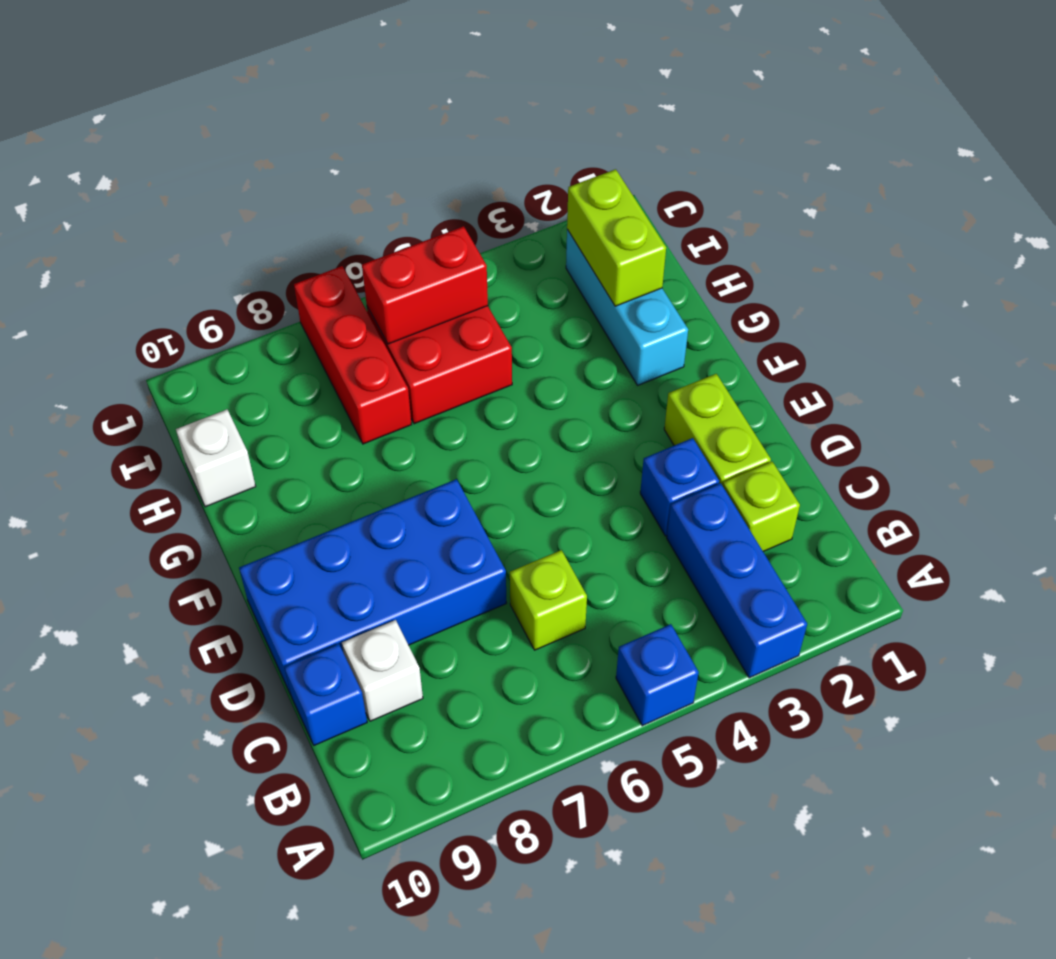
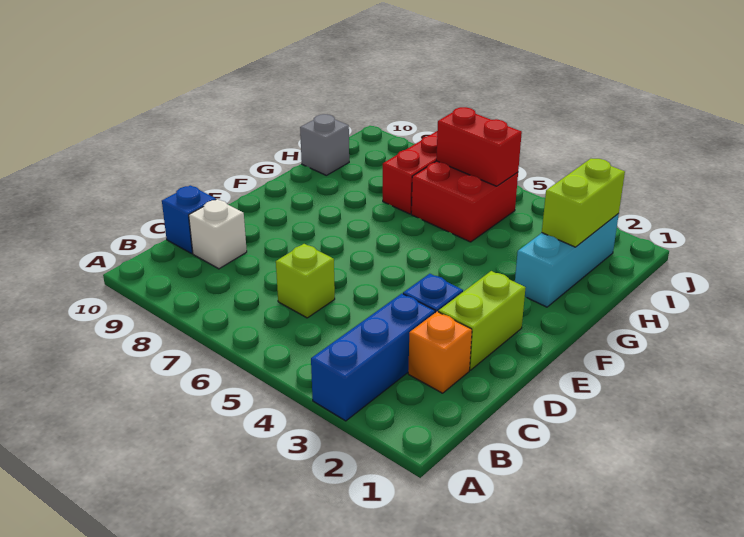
blue 1x1 brick [616,624,699,726] -> none
lime 1x1 brick [723,462,800,551] -> orange 1x1 brick [408,312,472,393]
blue 2x4 brick [239,479,506,695] -> none
white 1x1 brick [176,409,256,507] -> grey 1x1 brick [300,114,349,175]

